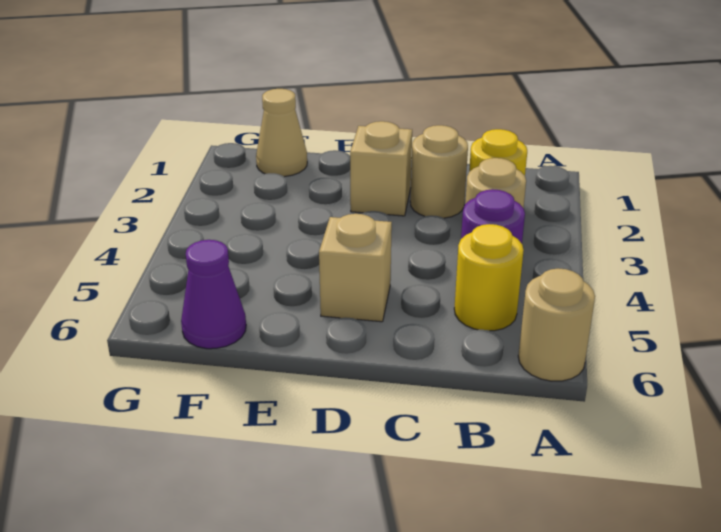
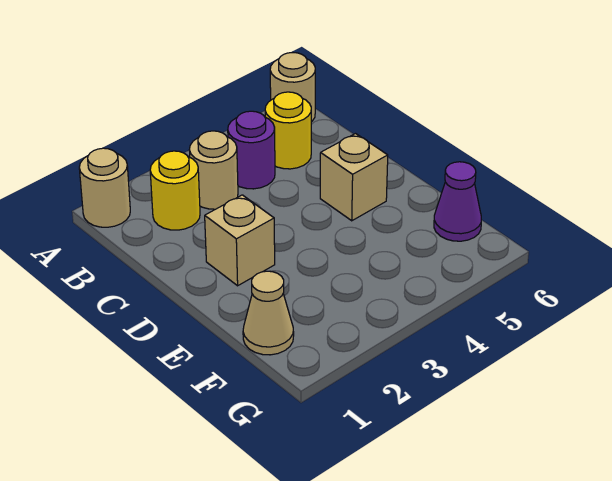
tan 1x1 round brick [410,125,468,218] -> tan 1x1 round brick moved to [79,148,130,227]

